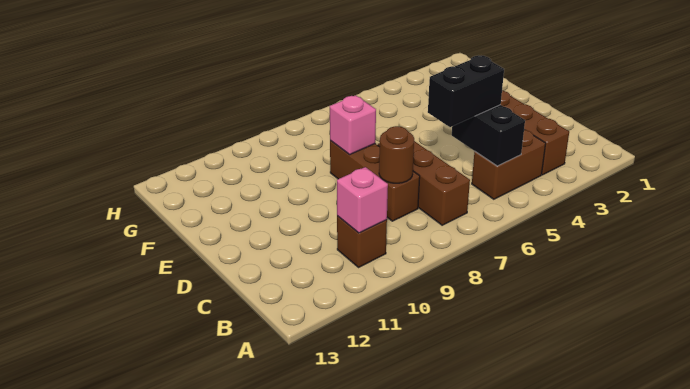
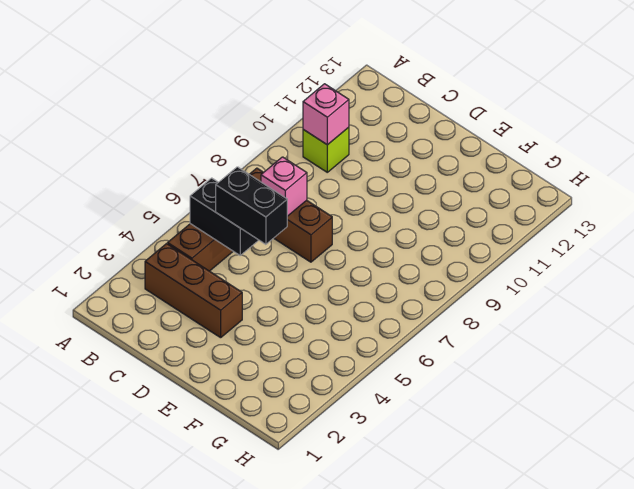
brown 1x1 brick [337,216,387,267] -> lime 1x1 brick [303,127,349,172]
black 1x2 brick [428,55,504,127] -> black 1x2 brick turned to [216,167,287,244]
brown 1x3 brick [330,141,420,221] -> none
brown 1x1 round brick [379,126,414,183] -> none
pink 1x1 brick [330,95,376,155] -> pink 1x1 brick moved to [261,157,307,216]

